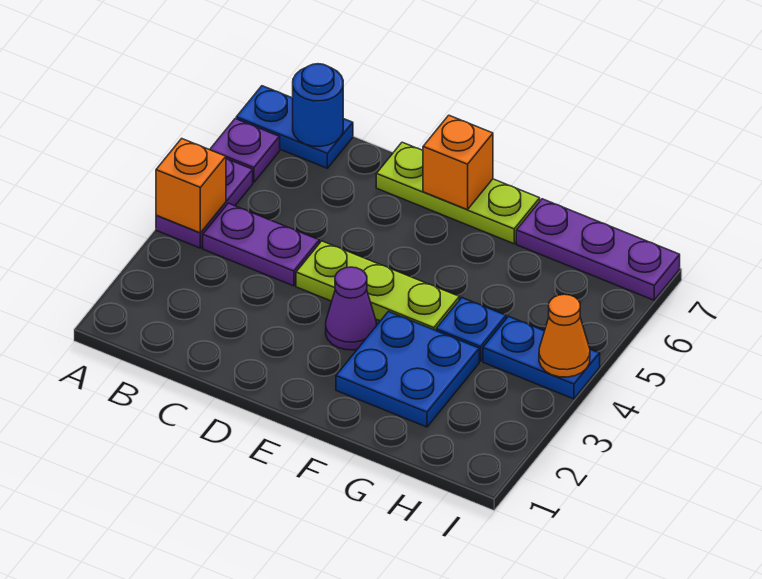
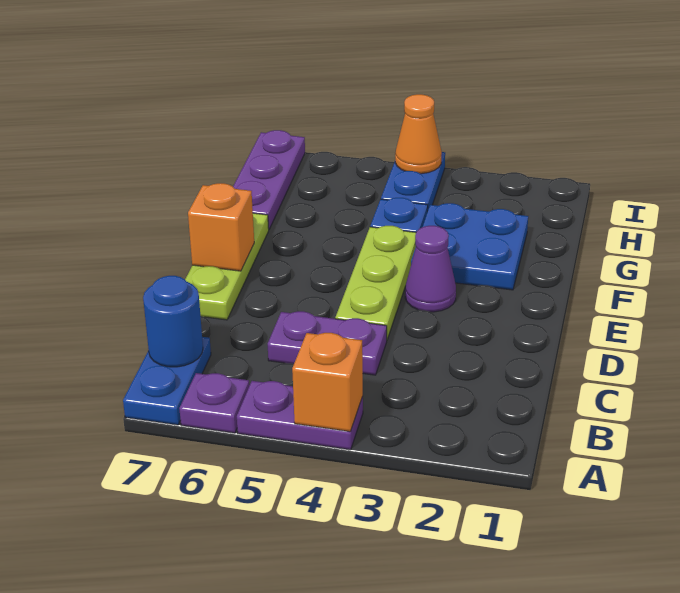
purple 1x2 plate [203,203,319,286] -> purple 1x2 plate turned to [268,311,387,375]

